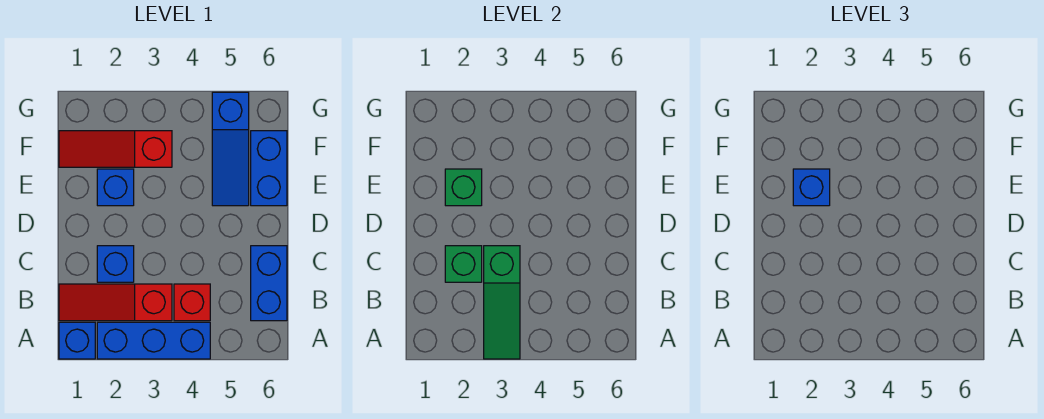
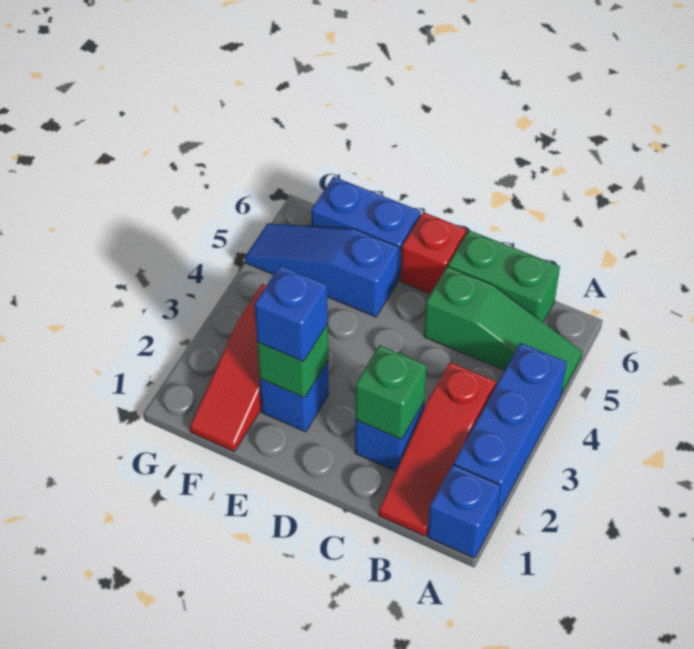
green 1x3 slope [484,246,520,359] -> green 1x3 slope moved to [424,266,582,394]
red 1x1 brick [174,284,210,321] -> red 1x1 brick moved to [401,212,467,294]
blue 1x2 brick [251,246,287,321] -> green 1x2 brick [448,230,560,322]
blue 1x3 slope [212,92,249,206] -> blue 1x3 slope turned to [245,223,399,317]

